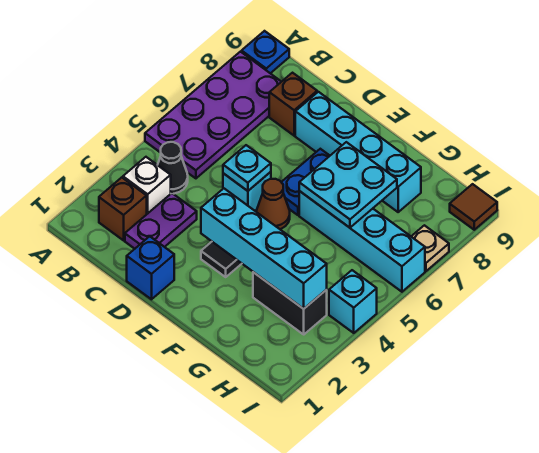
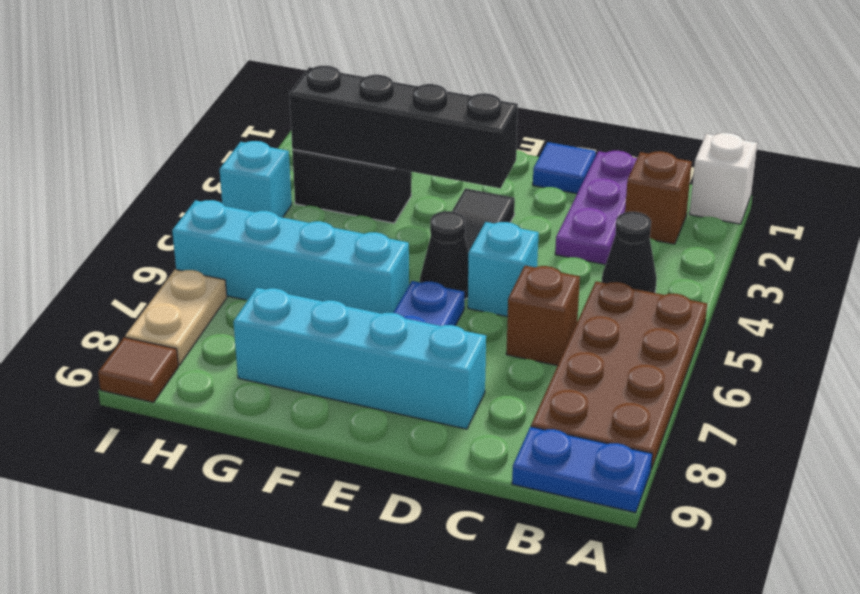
purple 2x4 plate [145,52,281,178] -> brown 2x4 plate [531,281,707,469]
blue 1x1 plate [242,31,289,73] -> blue 1x2 plate [512,427,652,513]
white 1x1 brick [123,157,171,214] -> white 1x1 brick moved to [690,133,757,224]
purple 1x2 plate [125,193,197,249] -> purple 1x3 plate [555,151,637,264]
brown 1x1 brick [269,73,317,136] -> brown 1x1 brick moved to [506,266,580,366]
blue 1x1 brick [127,236,174,299] -> blue 1x1 tile [533,142,596,194]
cyan 1x1 plate [223,145,271,191] -> none
cyan 1x4 brick [201,188,327,309] -> black 1x4 brick [289,66,518,188]
brown 1x1 cone [256,179,290,229] -> black 1x1 cone [420,211,469,300]
cyan 2x2 plate [299,142,397,228] -> none
tan 1x1 plate [411,225,449,271] -> tan 1x2 plate [125,269,227,365]

